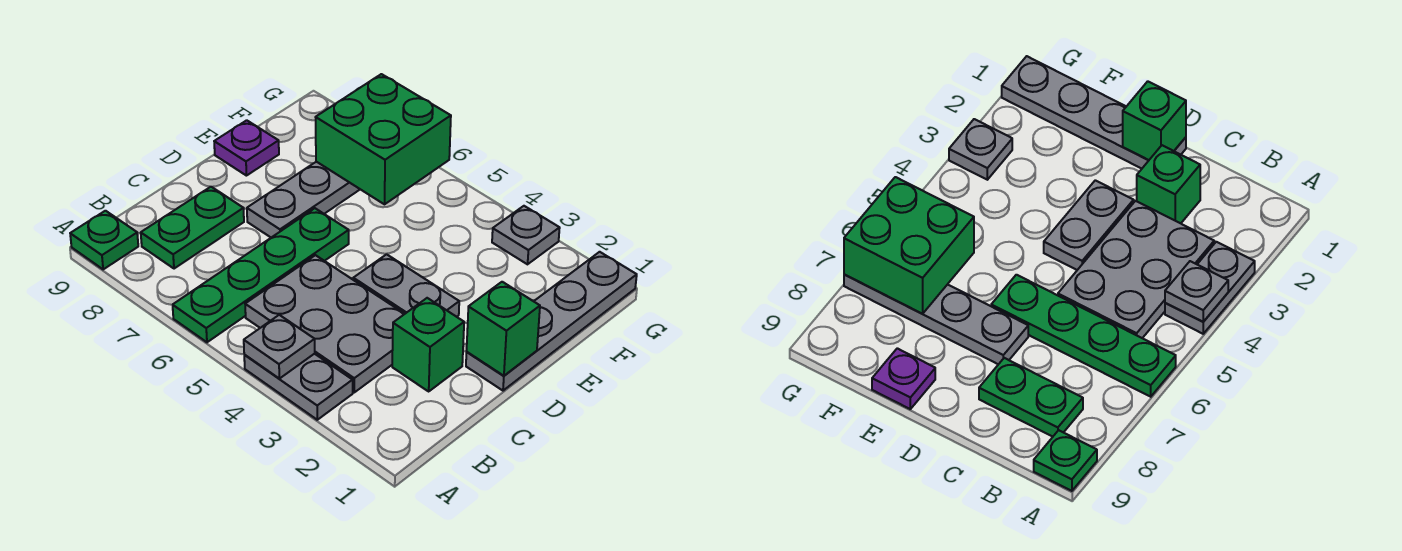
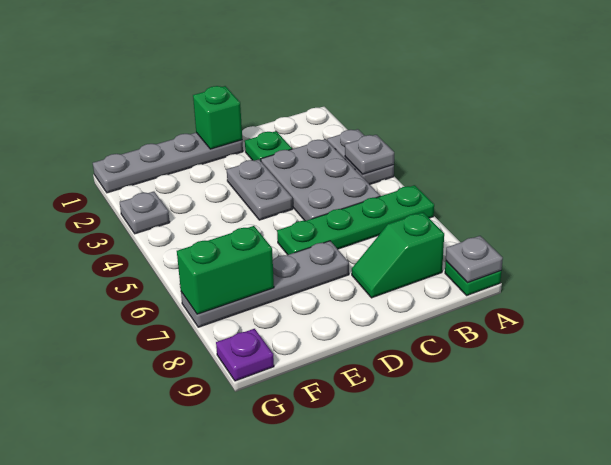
none -> grey 1x1 plate [446,236,503,283]
green 1x2 plate [141,187,244,269] -> green 1x2 slope [352,213,444,298]
green 1x1 brick [392,298,464,391] -> green 1x1 plate [245,131,292,161]
purple 1x1 plate [214,120,279,176] -> purple 1x1 plate moved to [216,329,274,381]
green 2x2 brick [316,74,451,204] -> green 1x2 brick [177,226,274,314]

